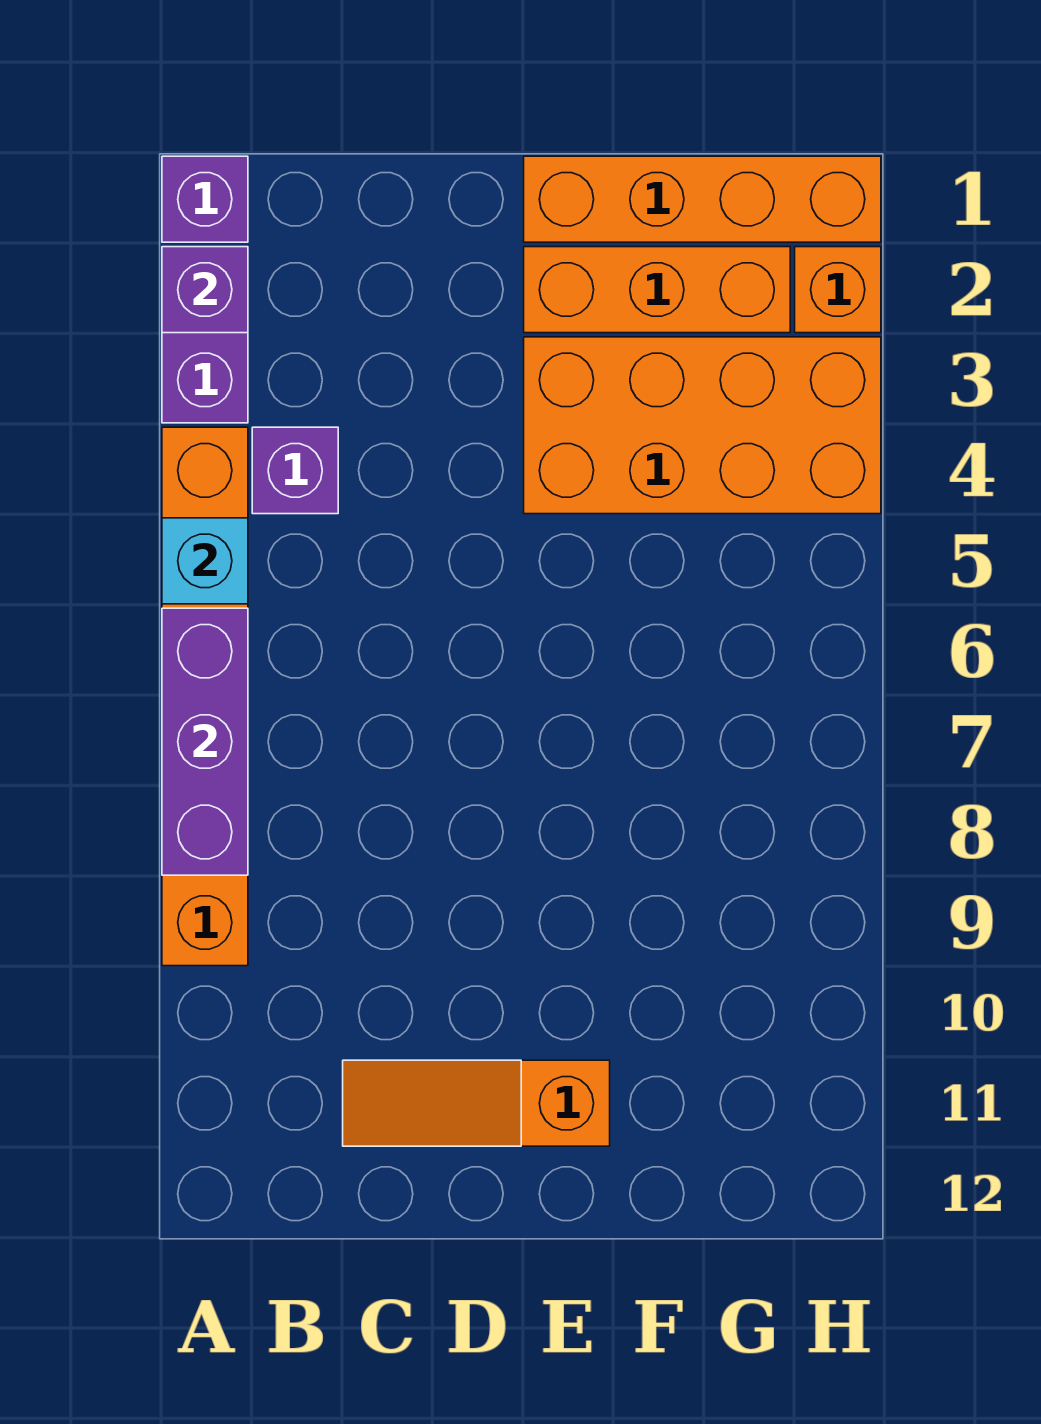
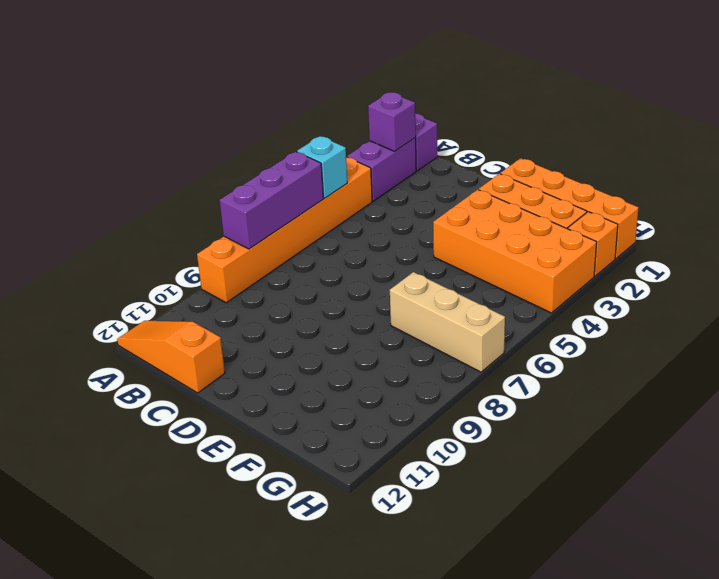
purple 1x1 brick [252,427,338,514] -> none
orange 1x3 slope [343,1060,610,1146] -> orange 1x3 slope moved to [117,321,225,393]
none -> tan 1x3 brick [390,272,505,372]

